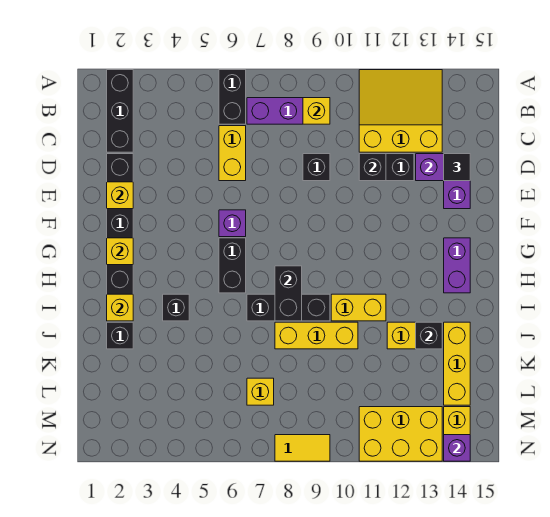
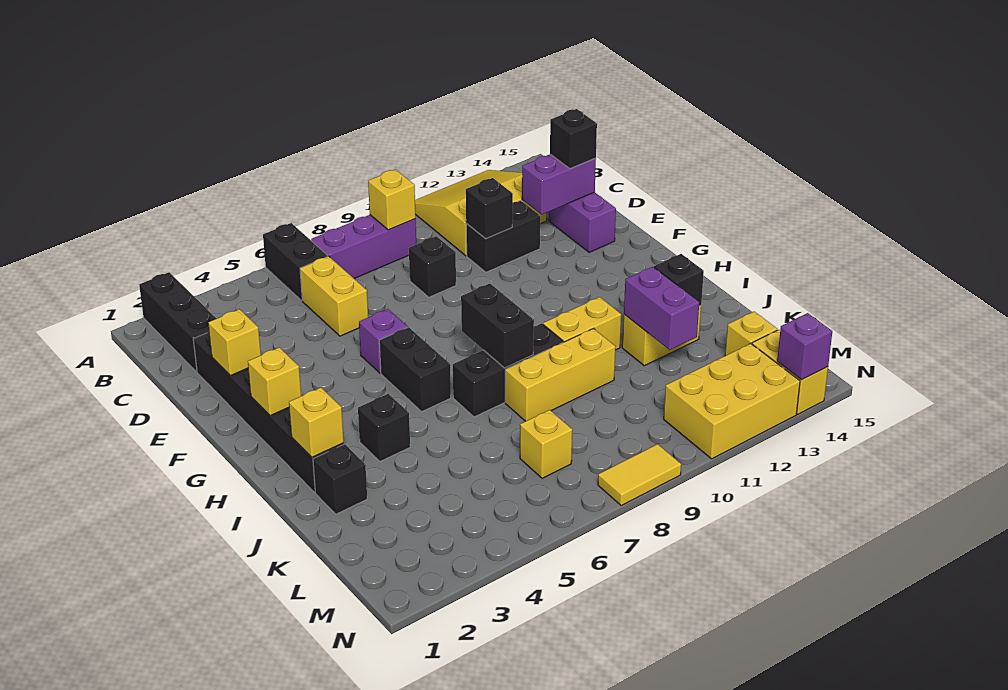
black 1x1 tile [444,154,470,181] -> black 1x1 brick [550,109,597,169]
purple 1x2 brick [444,238,470,293] -> purple 1x2 brick moved to [624,267,699,350]
yellow 1x3 brick [444,322,470,405] -> yellow 1x1 brick [725,312,777,356]

